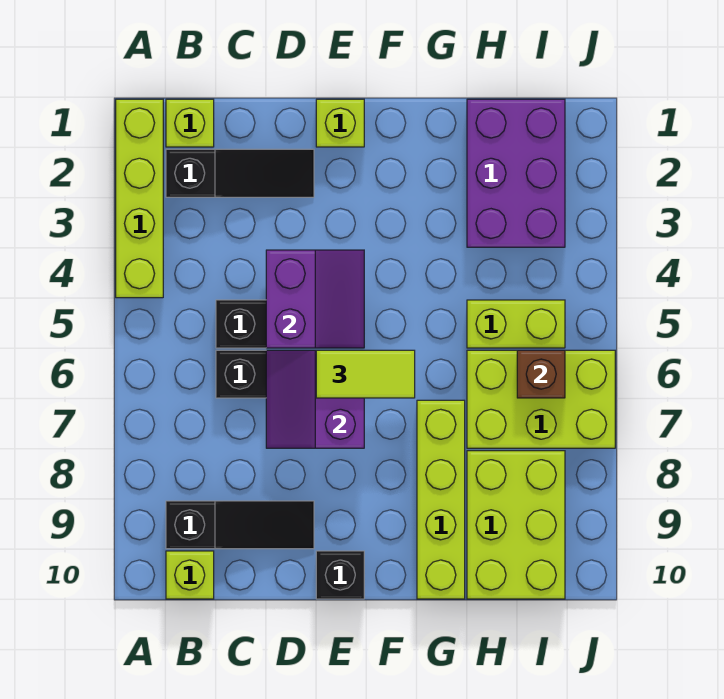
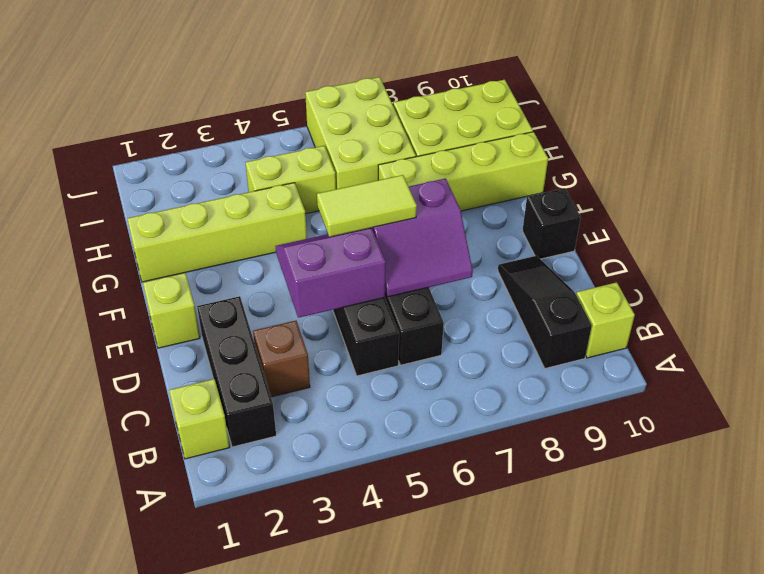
lime 1x4 brick [116,99,163,298] -> lime 1x4 brick moved to [127,183,307,282]
black 1x3 slope [166,149,314,197] -> black 1x3 brick [197,296,276,447]
lime 1x2 tile [316,350,415,398] -> lime 1x2 tile turned to [317,175,417,237]
purple 2x3 brick [467,99,565,247] -> none
lime 1x2 brick [467,300,565,348] -> lime 1x2 brick turned to [245,146,336,214]
brown 1x1 brick [517,350,565,398] -> brown 1x1 brick moved to [253,321,310,397]

